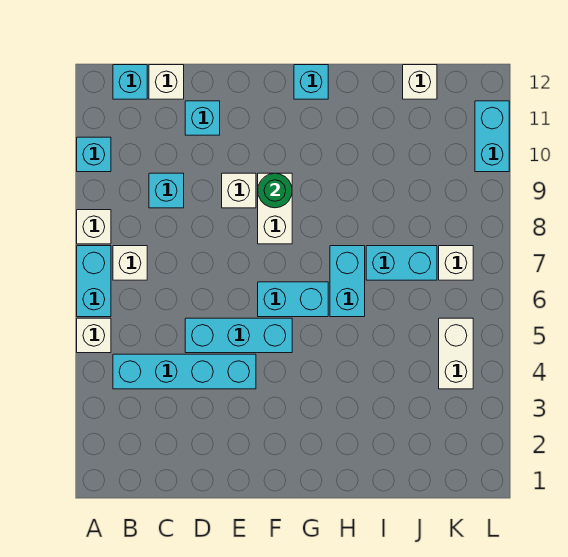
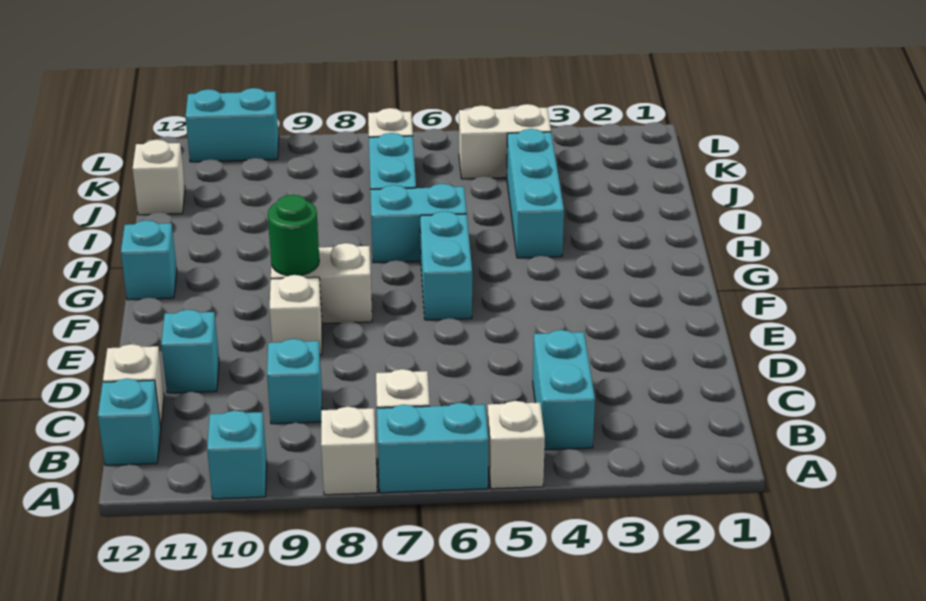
cyan 1x4 brick [113,354,256,389] -> cyan 1x2 brick [533,330,595,450]
cyan 1x3 brick [185,318,292,353] -> cyan 1x3 brick moved to [507,129,564,258]

